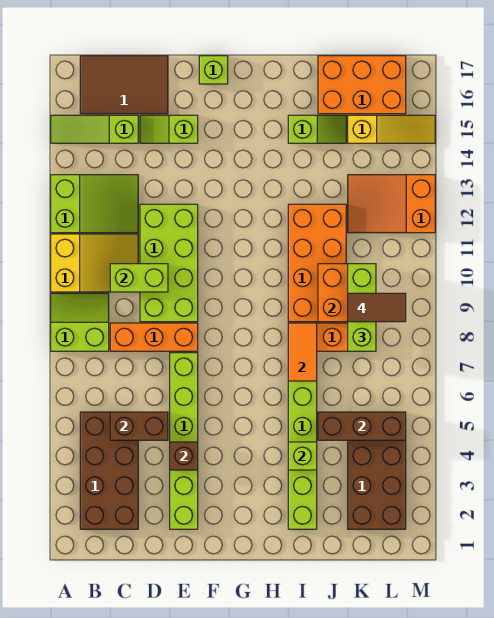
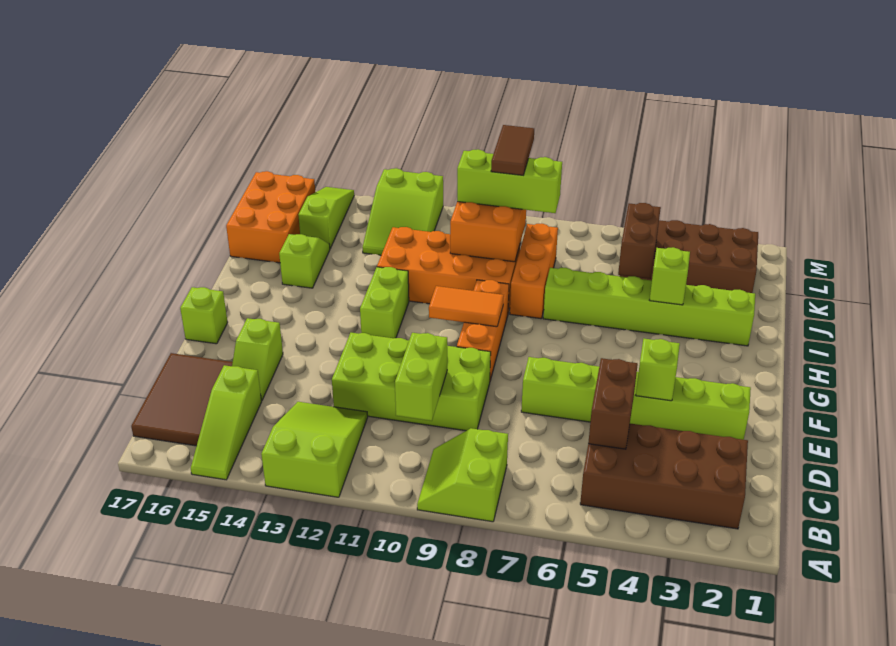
yellow 2x3 slope [51,234,138,292] -> none
orange 1x3 brick [110,323,198,351] -> orange 1x3 brick moved to [457,280,509,381]
brown 1x1 brick [170,442,198,470] -> lime 1x1 brick [636,339,680,401]
none -> lime 1x2 brick [360,267,409,338]
orange 1x2 tile [288,323,317,381] -> orange 1x2 tile moved to [429,286,504,327]
brown 1x3 brick [318,412,406,440] -> brown 1x2 brick [618,203,661,279]
orange 2x3 slope [348,175,435,233] -> lime 2x3 slope [362,168,443,255]
yellow 1x3 slope [348,115,435,143] -> lime 1x3 slope [298,187,354,248]

